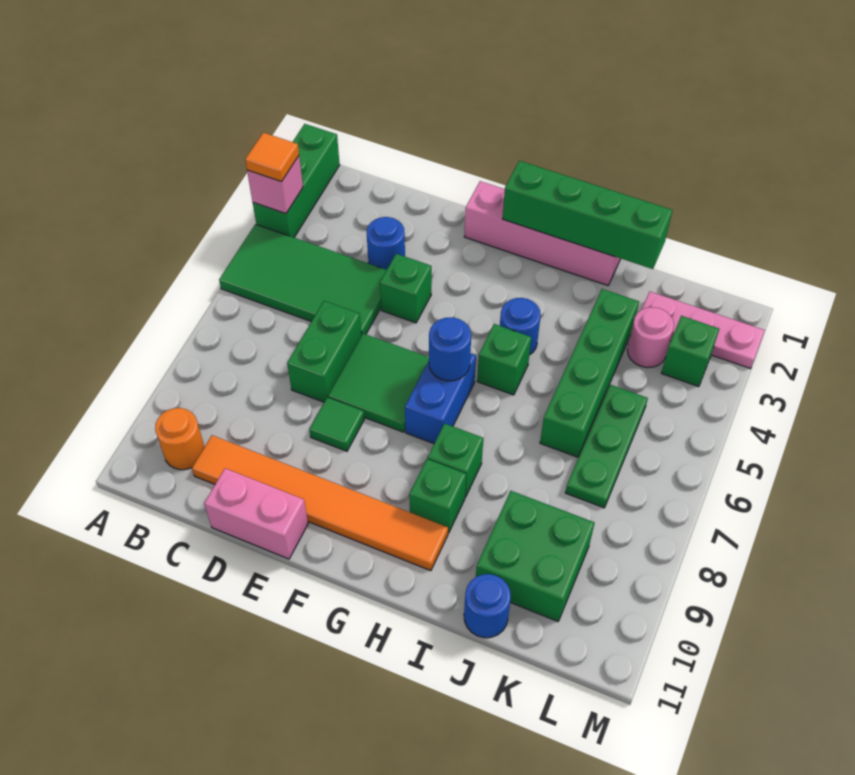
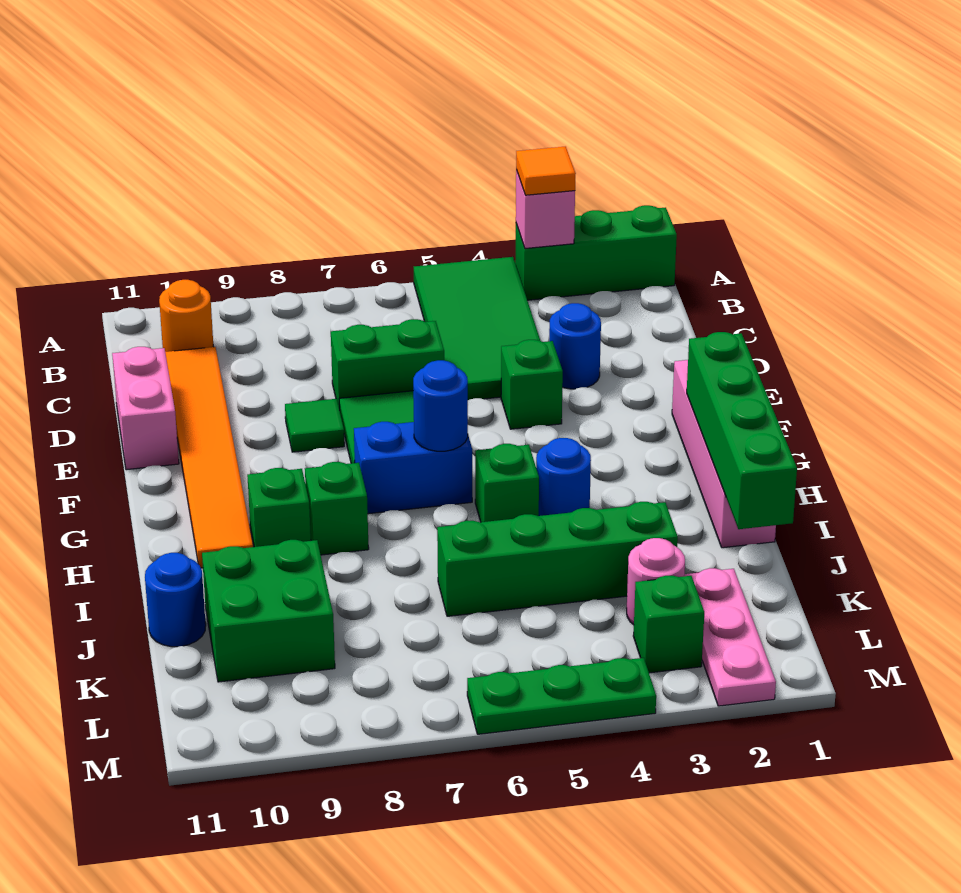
green 1x3 plate [565,385,648,508] -> green 1x3 plate moved to [467,658,656,734]

